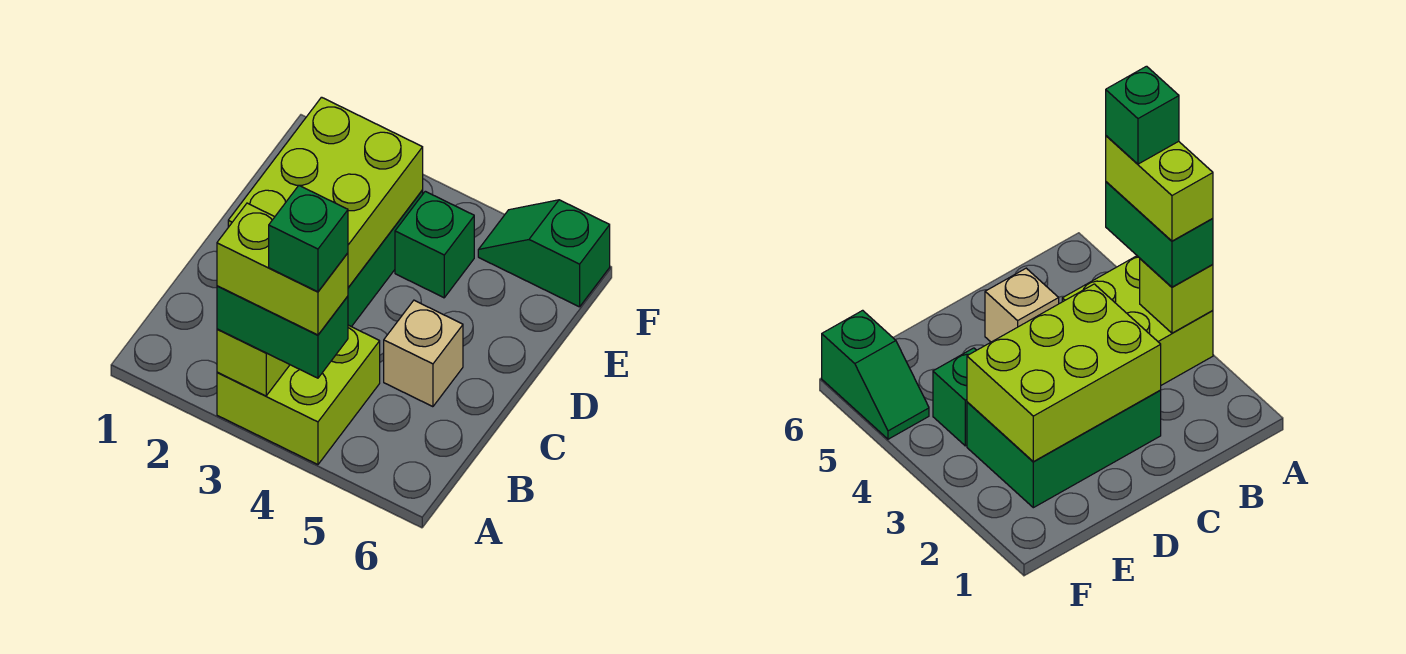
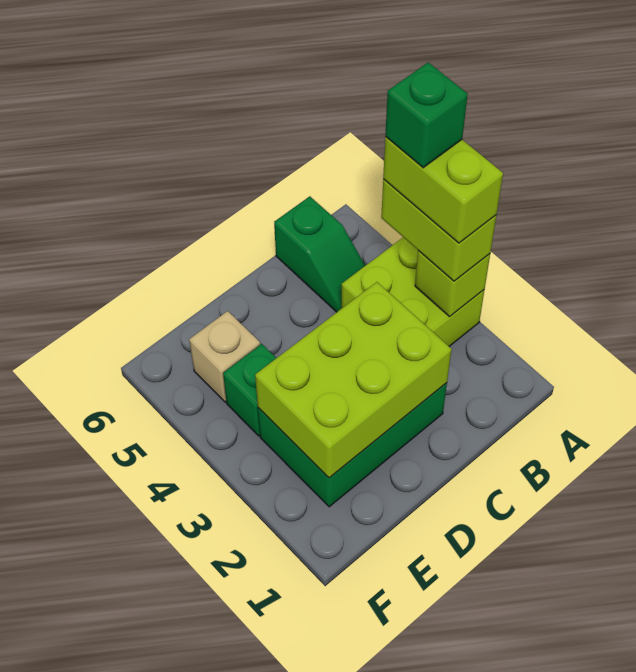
green 1x2 brick [217,286,348,378] -> lime 1x2 brick [381,179,496,281]
tan 1x1 brick [384,300,463,407] -> tan 1x1 brick moved to [189,311,260,402]
green 1x2 slope [478,200,610,307] -> green 1x2 slope moved to [274,196,365,312]

